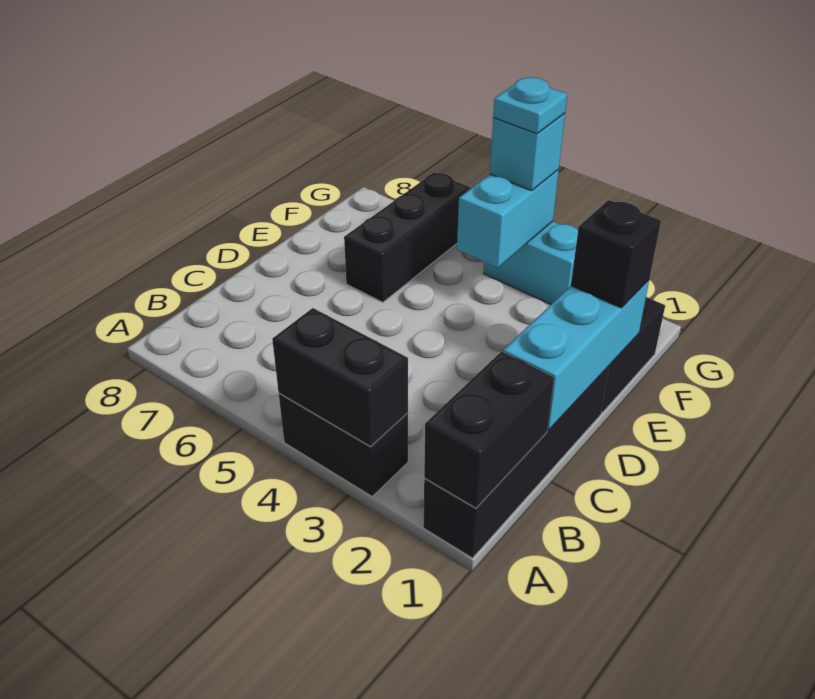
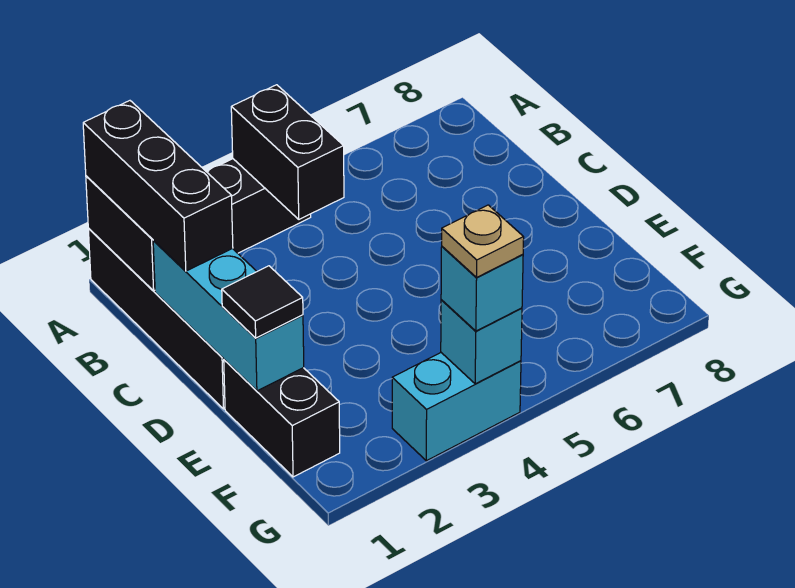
black 1x2 brick [272,308,408,447] -> black 1x2 brick turned to [231,85,344,219]
black 1x1 brick [571,200,661,308] -> black 1x1 tile [222,266,303,338]
black 1x3 brick [344,172,471,302] -> black 1x3 brick moved to [83,101,233,271]
cyan 1x2 brick [457,170,559,268] -> cyan 1x1 brick [441,300,522,384]
cyan 1x1 plate [493,77,567,134] -> tan 1x1 plate [442,205,524,277]

